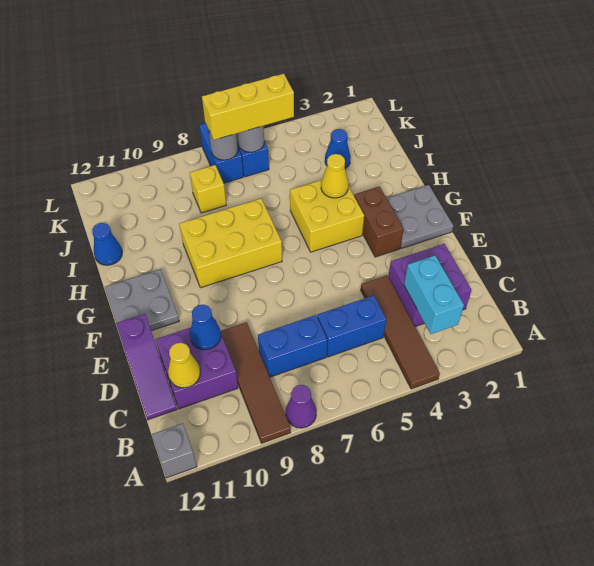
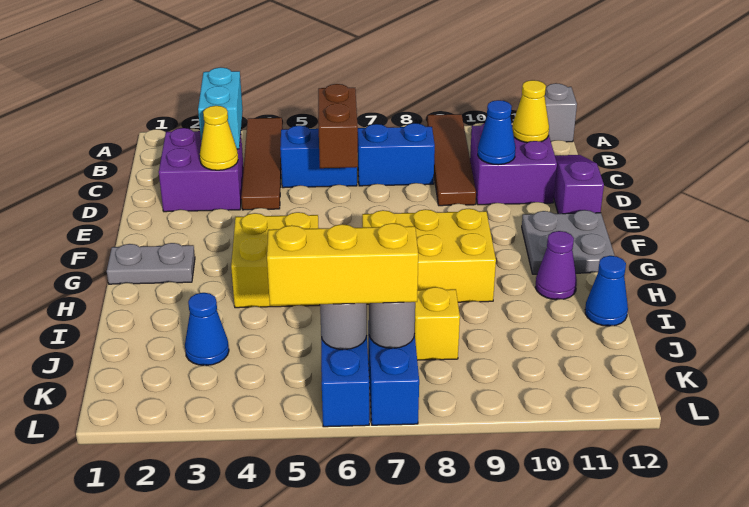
purple 1x1 cone [286,385,317,428] -> purple 1x1 cone moved to [535,231,577,300]
grey 2x2 plate [387,185,453,248] -> grey 1x2 plate [107,243,195,284]
brown 1x2 brick [354,187,404,257] -> brown 1x2 brick moved to [318,84,358,168]
yellow 1x1 cone [321,154,349,198] -> yellow 1x1 cone moved to [200,106,238,170]

